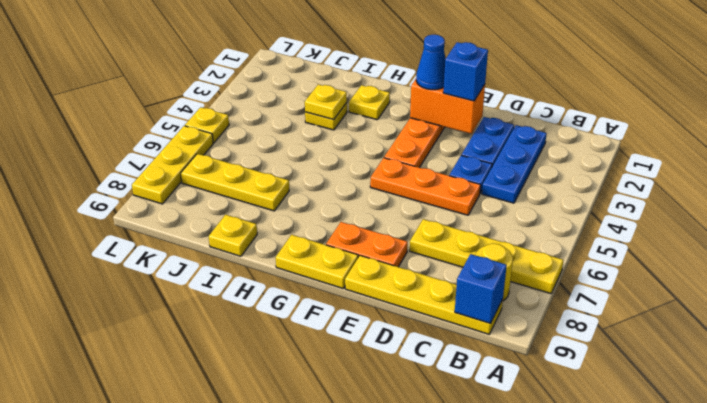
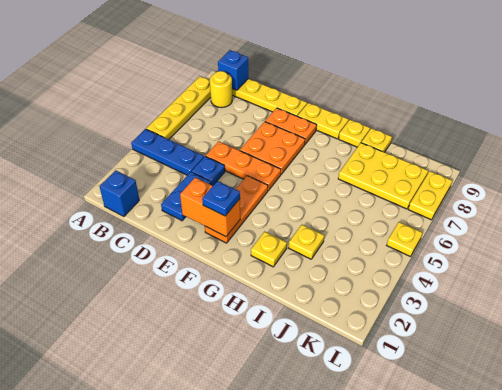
yellow 1x4 plate [410,219,563,294] -> yellow 1x4 plate turned to [146,76,211,139]
blue 1x3 plate [482,125,547,203] -> blue 1x3 plate turned to [131,129,204,175]
blue 1x1 brick [443,42,488,101] -> blue 1x1 brick moved to [100,170,139,216]
none -> orange 2x2 plate [240,122,305,174]
blue 1x1 cone [416,35,446,90] -> blue 1x1 plate [202,181,240,216]
yellow 1x1 plate [305,84,347,120] -> yellow 1x1 plate moved to [339,120,370,147]
yellow 1x3 plate [181,154,289,211] -> yellow 2x3 plate [338,143,428,209]
yellow 1x3 plate [132,126,213,204] -> yellow 1x2 plate [408,171,452,220]

